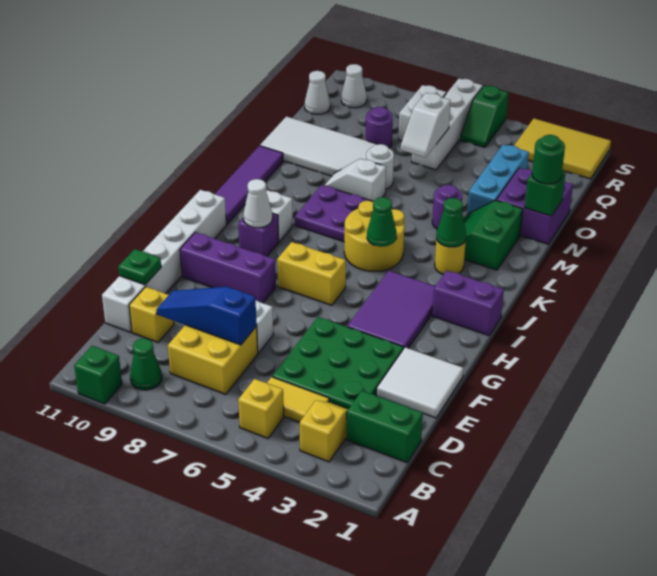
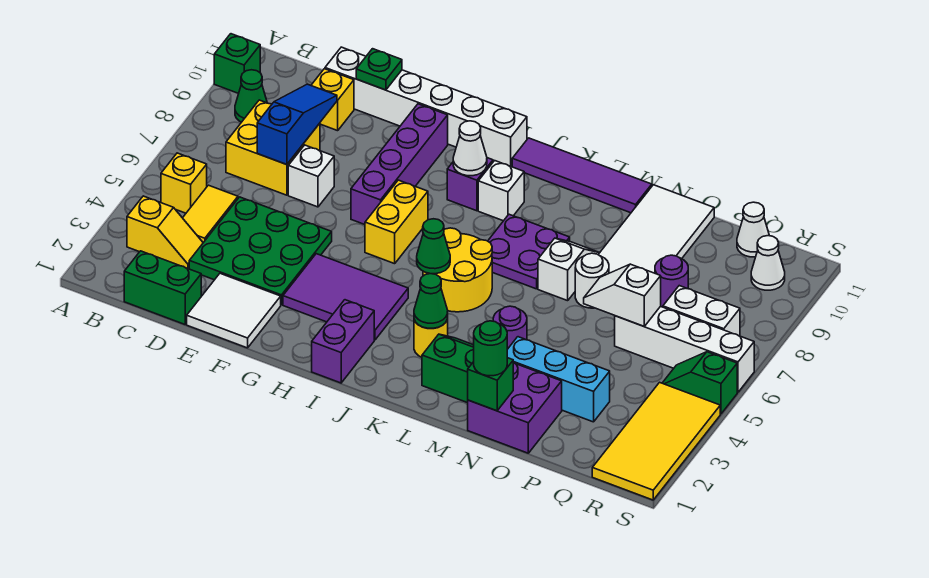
green 1x2 brick [347,391,423,463] -> green 1x2 brick turned to [124,251,201,324]
purple 1x3 brick [180,232,276,303] -> purple 1x4 brick [351,104,448,225]
yellow 2x3 tile [514,119,611,179] -> yellow 2x4 tile [592,382,720,500]

